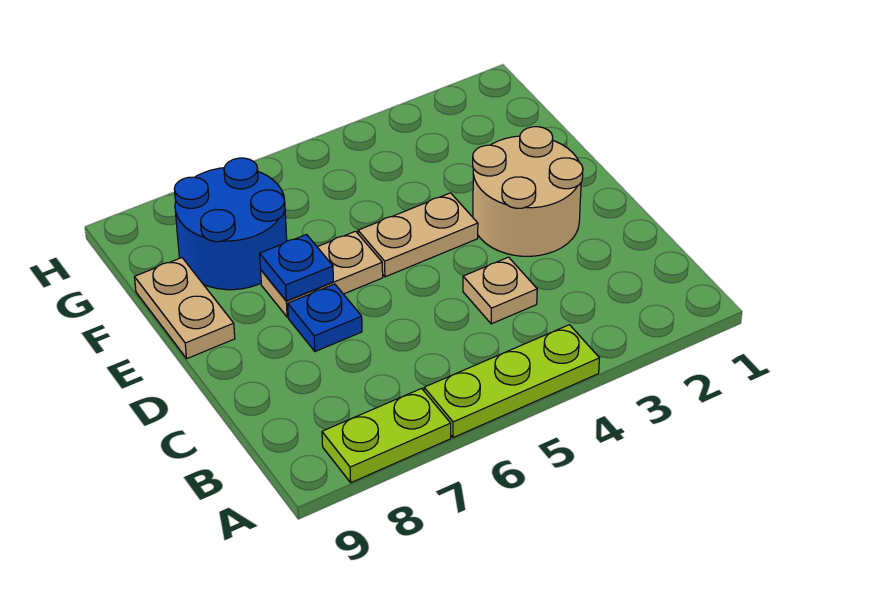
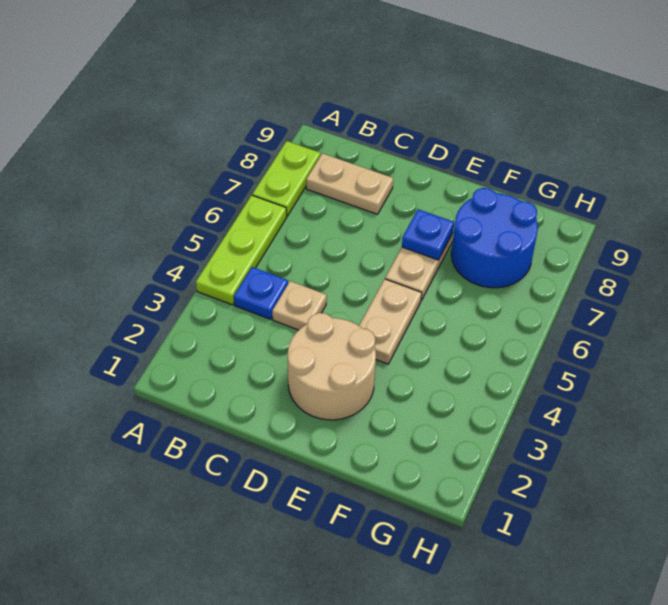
blue 1x1 plate [288,284,362,352] -> blue 1x1 plate moved to [234,267,288,319]
tan 1x2 plate [135,258,235,358] -> tan 1x2 plate moved to [306,153,393,214]

